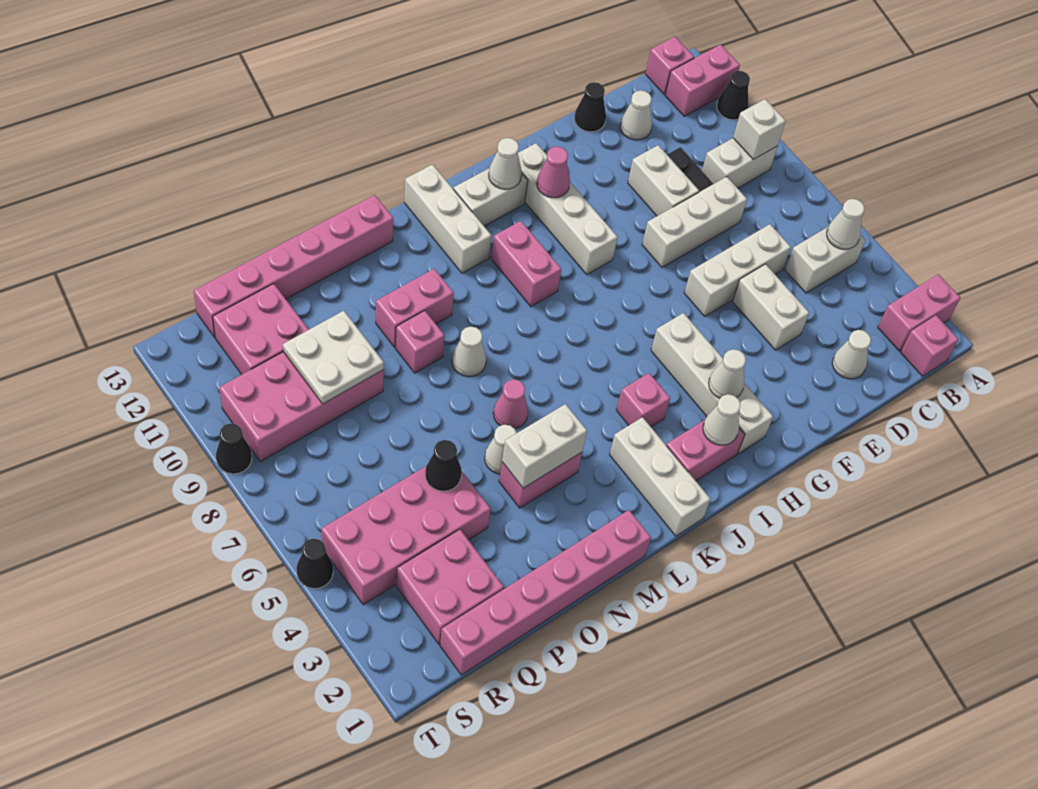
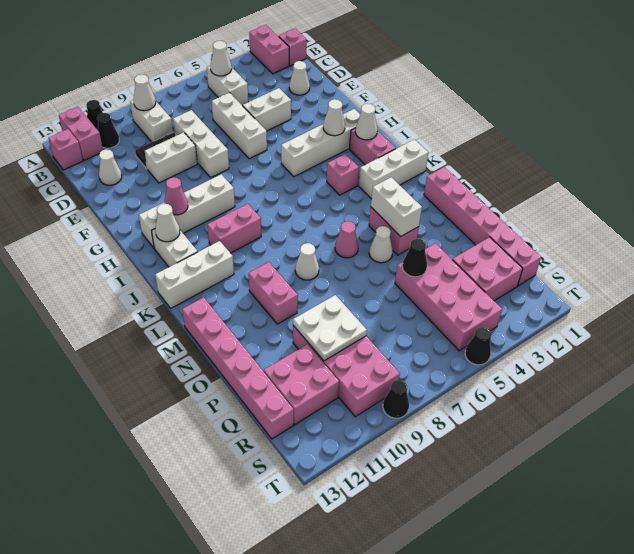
white 1x1 brick [733,99,786,160] -> white 1x1 cone [134,74,156,111]
black 1x1 cone [574,82,606,132] -> black 1x1 cone moved to [97,113,119,148]
pink 1x1 brick [395,311,445,373] -> none

